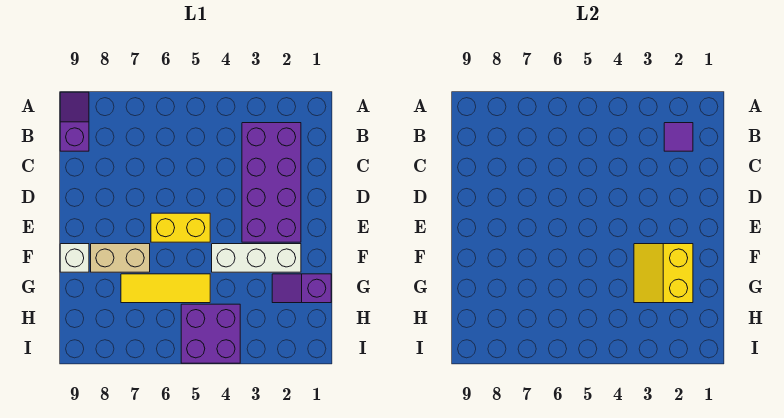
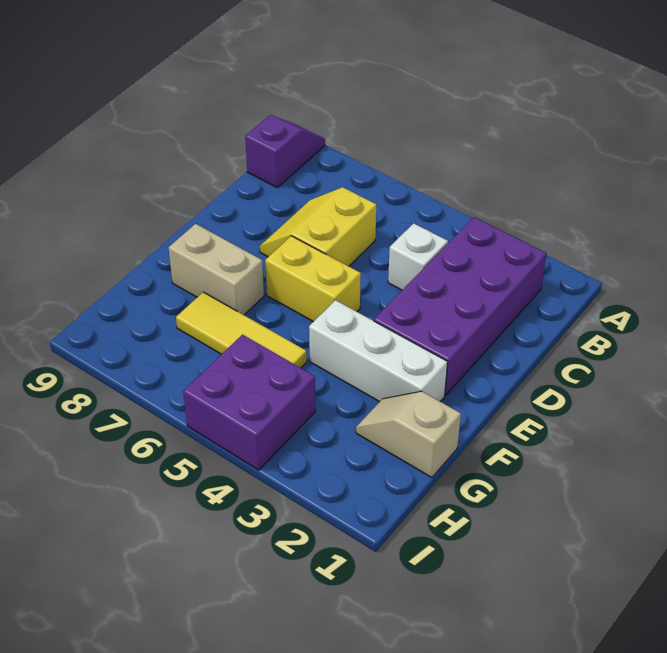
purple 1x1 tile [664,123,693,151] -> none
yellow 2x2 slope [634,244,693,303] -> yellow 2x2 slope moved to [260,187,376,266]
white 1x1 brick [60,244,89,272] -> white 1x1 brick moved to [388,223,448,290]
purple 1x2 slope [272,274,331,303] -> tan 1x2 slope [356,391,461,478]

